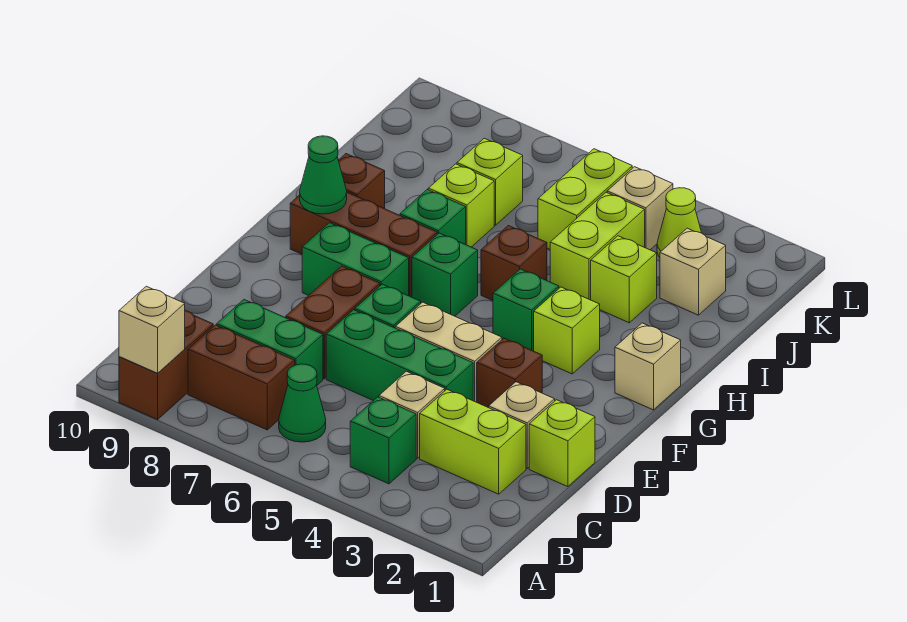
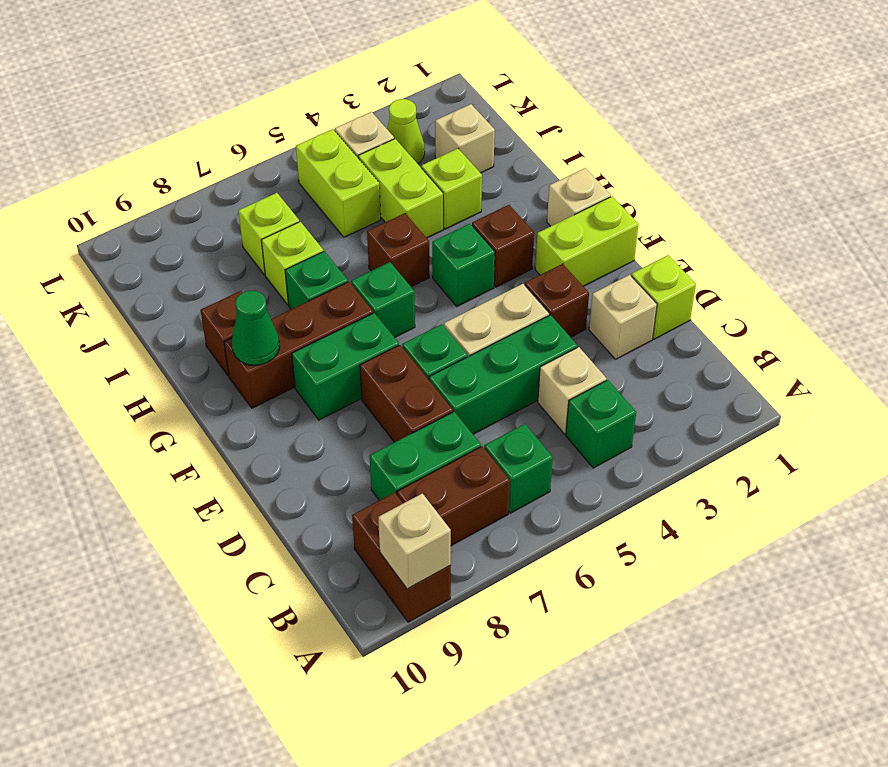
green 1x1 cone [279,364,326,442] -> green 1x1 brick [484,424,553,513]
lime 1x2 brick [420,389,526,494] -> lime 1x2 brick moved to [535,196,638,286]
lime 1x1 brick [534,287,600,374] -> brown 1x1 brick [472,205,534,287]

